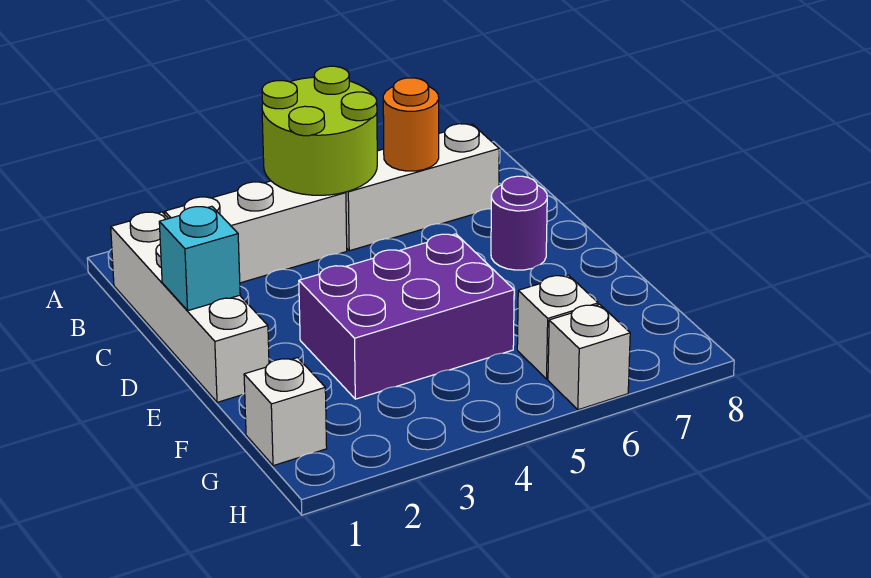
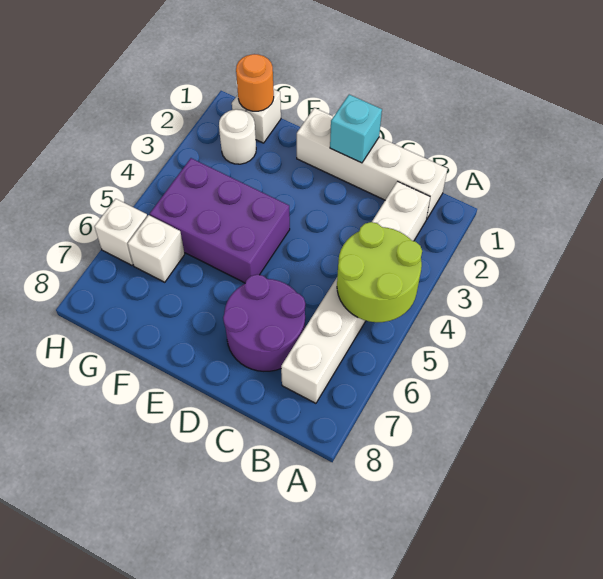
orange 1x1 round brick [383,78,439,171] -> orange 1x1 round brick moved to [236,54,274,111]
purple 1x1 round brick [491,176,547,270] -> purple 2x2 round brick [223,274,305,371]
purple 2x3 brick [299,234,514,399] -> purple 2x3 brick turned to [150,158,290,283]
none -> white 1x1 round brick [219,109,256,164]

